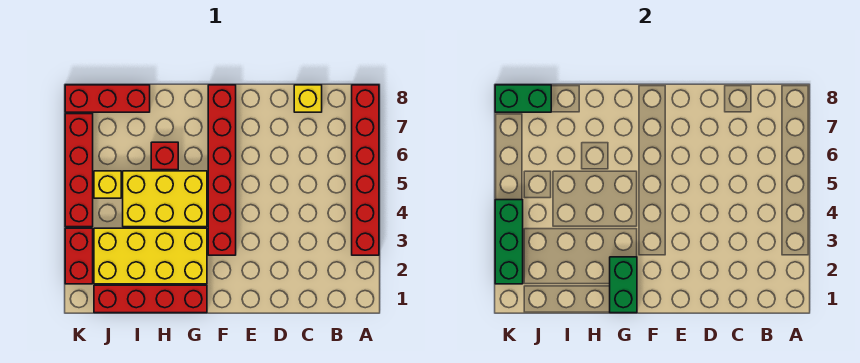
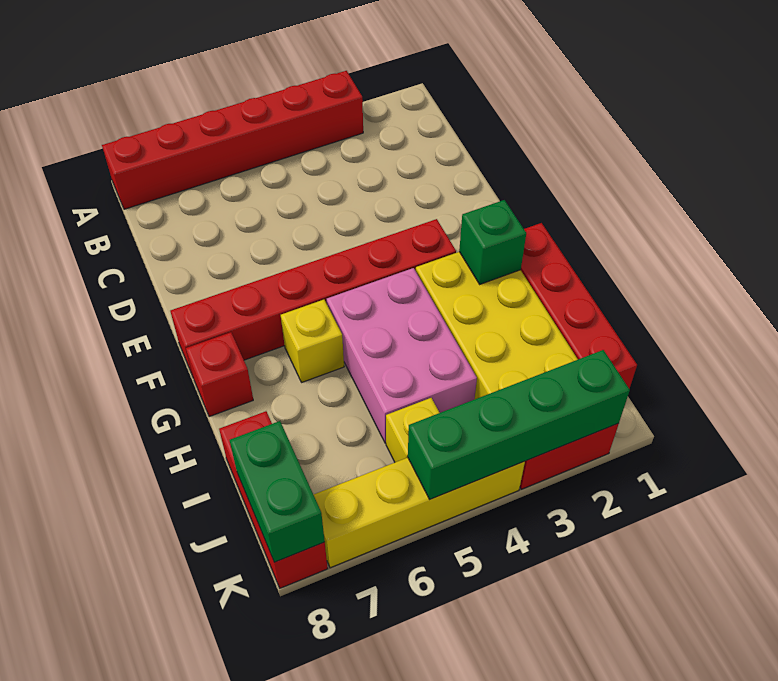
yellow 1x1 brick [294,85,322,112] -> yellow 1x1 brick moved to [281,300,344,382]
green 1x2 brick [610,257,637,313] -> green 1x1 brick [459,200,526,284]
yellow 2x3 brick [123,171,207,227] -> pink 2x3 brick [327,268,477,443]
red 1x1 brick [151,142,178,170] -> red 1x1 brick moved to [186,332,253,417]
green 1x3 brick [495,200,523,284] -> green 1x4 brick [408,350,630,499]
red 1x4 brick [65,114,93,227] -> yellow 1x4 brick [313,458,525,568]

